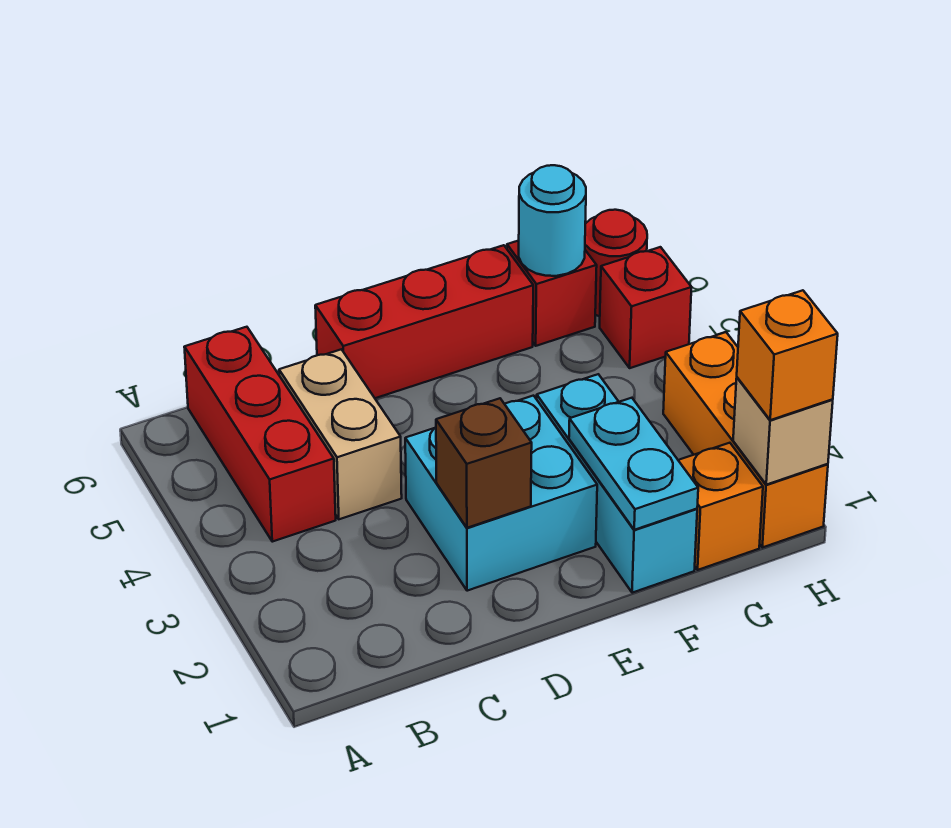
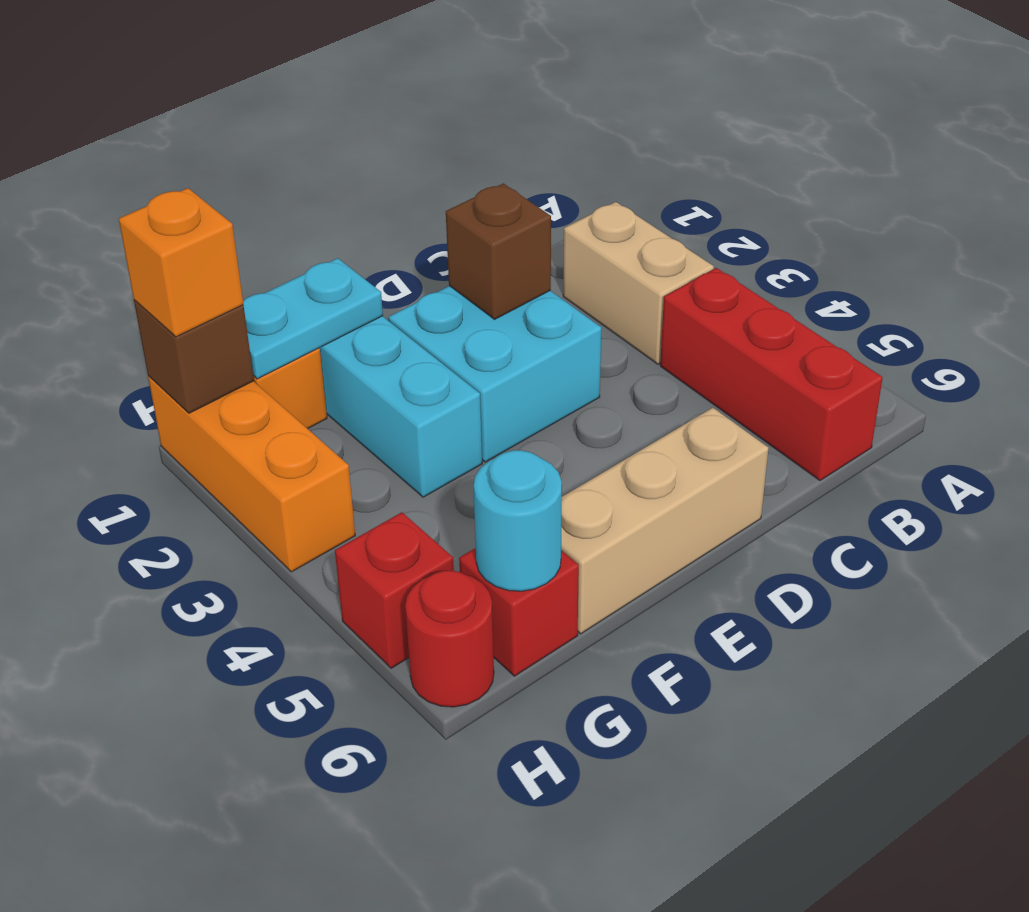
tan 1x2 brick [279,349,402,519] -> tan 1x2 brick moved to [563,202,714,364]
red 1x3 brick [315,245,533,398] -> tan 1x3 brick [561,408,768,634]
cyan 1x2 plate [569,398,698,530] -> cyan 1x2 plate turned to [243,258,383,379]
tan 1x1 brick [733,378,833,485] -> brown 1x1 brick [134,300,254,413]

